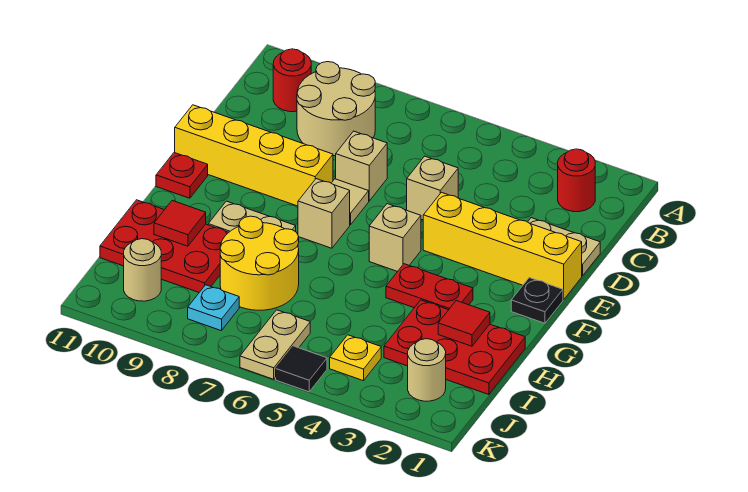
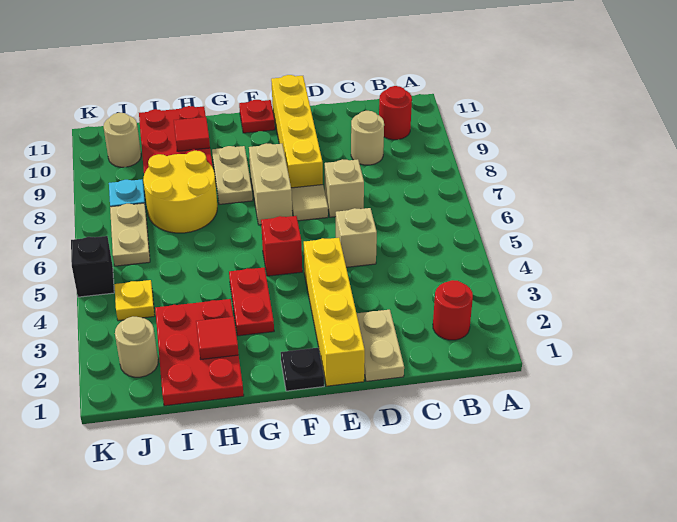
tan 2x2 round brick [297,62,375,156] -> tan 1x1 round brick [351,111,384,165]
tan 1x1 brick [369,204,421,272] -> red 1x1 brick [261,216,302,276]
tan 1x1 brick [298,179,350,248] -> tan 1x2 brick [249,143,292,225]
tan 1x2 plate [240,310,310,379] -> tan 1x2 plate turned to [110,203,150,266]
black 1x1 tile [276,346,327,392] -> black 1x1 brick [71,236,114,297]

